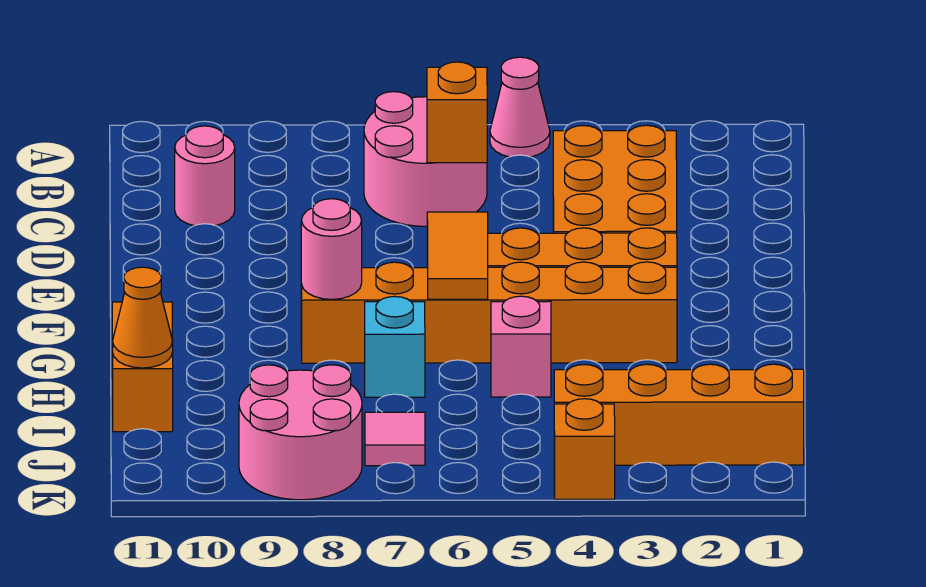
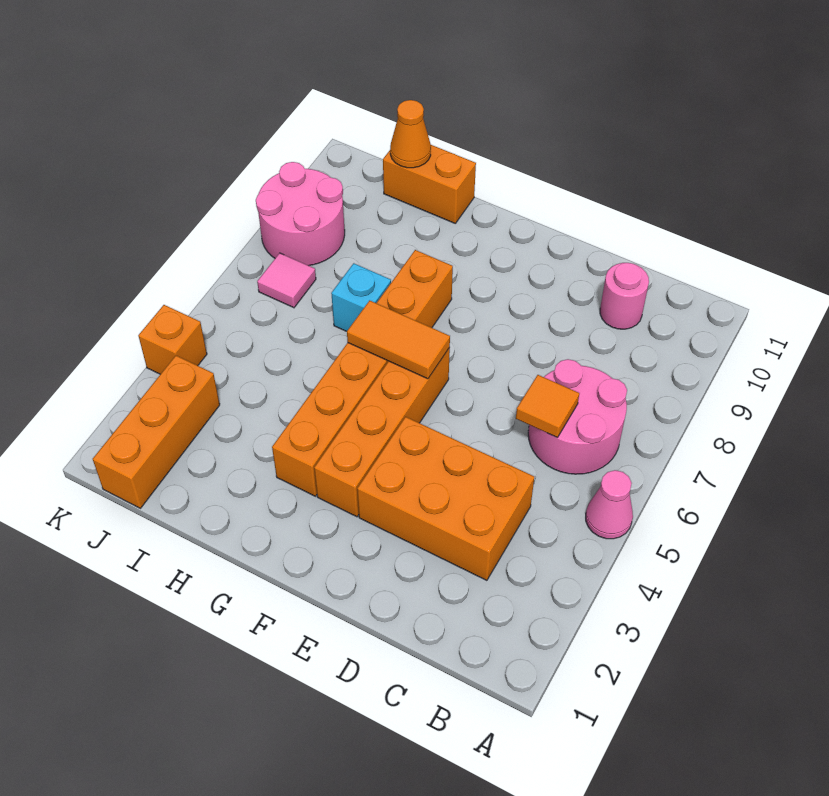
orange 1x1 brick [427,62,487,163] -> orange 1x1 tile [516,375,579,437]
pink 1x1 round brick [301,199,362,299] -> none
pink 1x1 brick [491,296,551,397] -> none
orange 1x4 brick [554,364,804,465] -> orange 1x3 brick [93,356,220,508]

